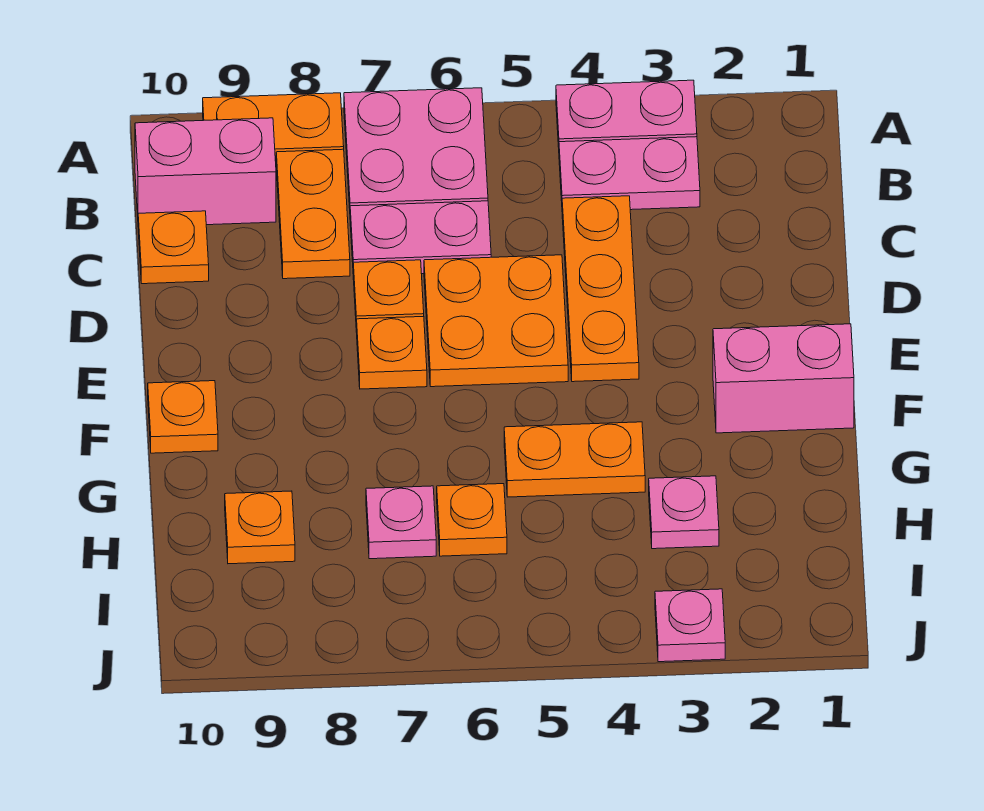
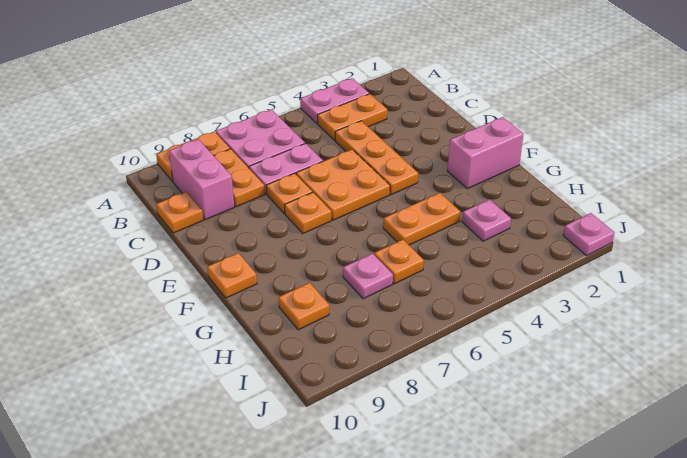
pink 1x2 plate [559,137,700,210] -> orange 1x2 plate [317,94,387,140]
pink 1x2 brick [135,118,276,225] -> pink 1x2 brick turned to [169,139,234,220]
pink 1x1 plate [655,589,725,662] -> pink 1x1 plate moved to [563,213,614,256]

